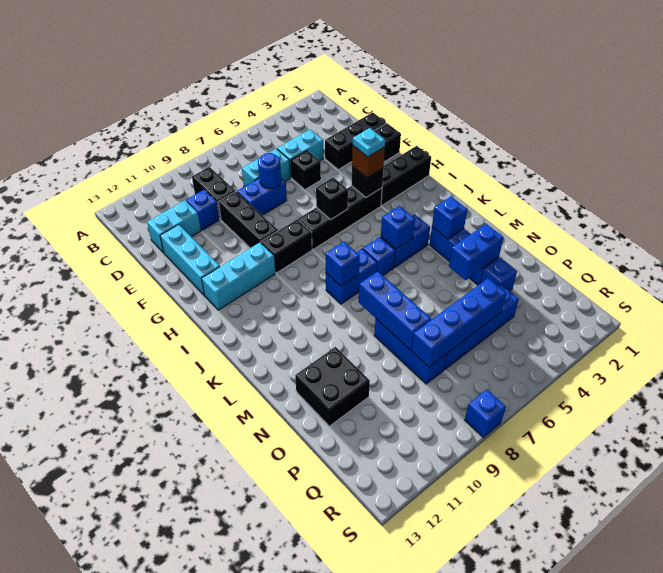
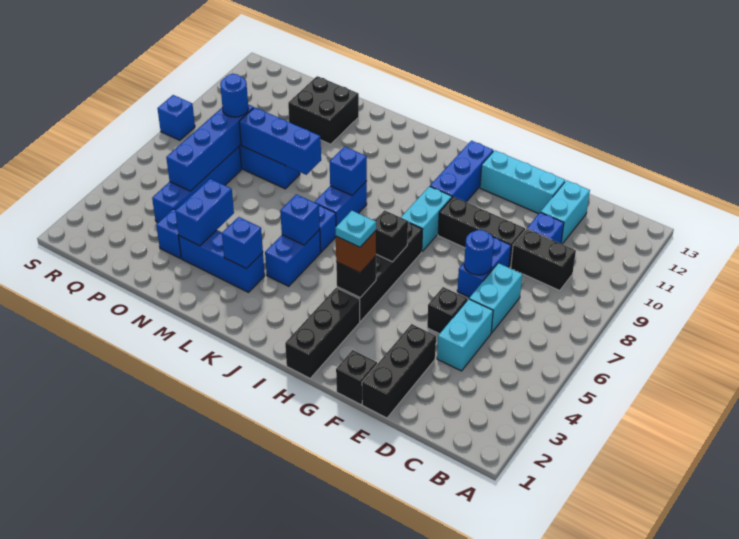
black 1x2 brick [261,219,312,273] -> cyan 1x2 brick [401,186,452,251]
cyan 1x3 brick [202,243,275,310] -> blue 1x3 brick [430,141,493,202]
none -> blue 1x1 round brick [220,74,248,117]

